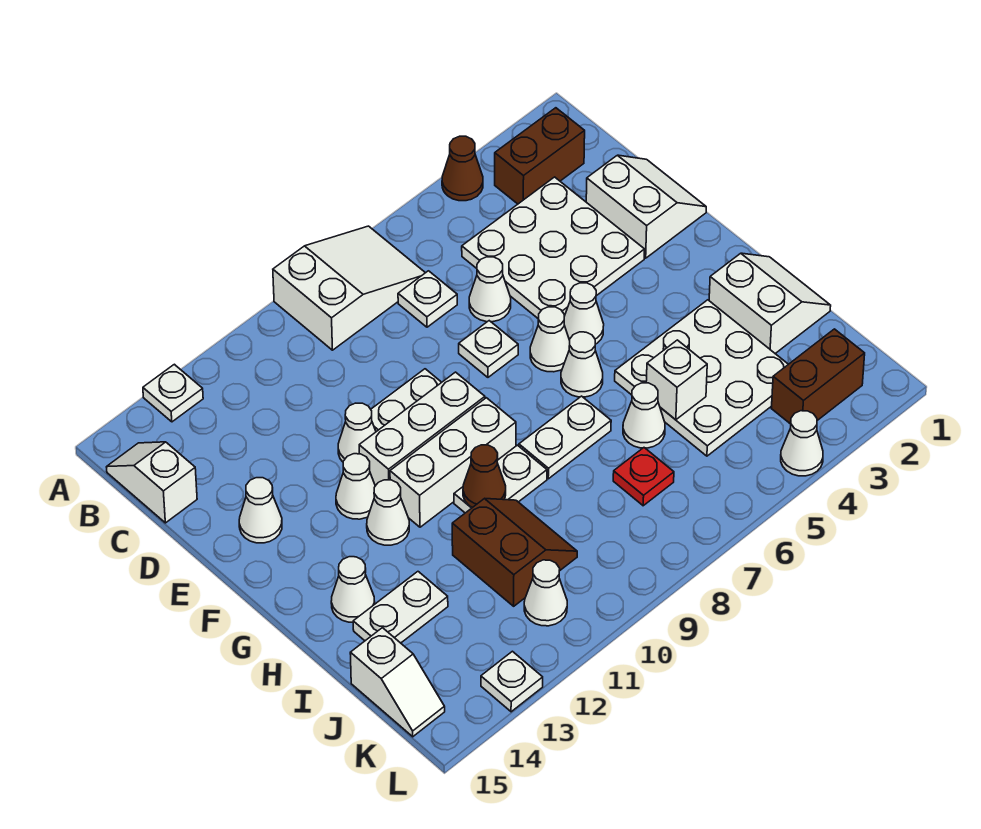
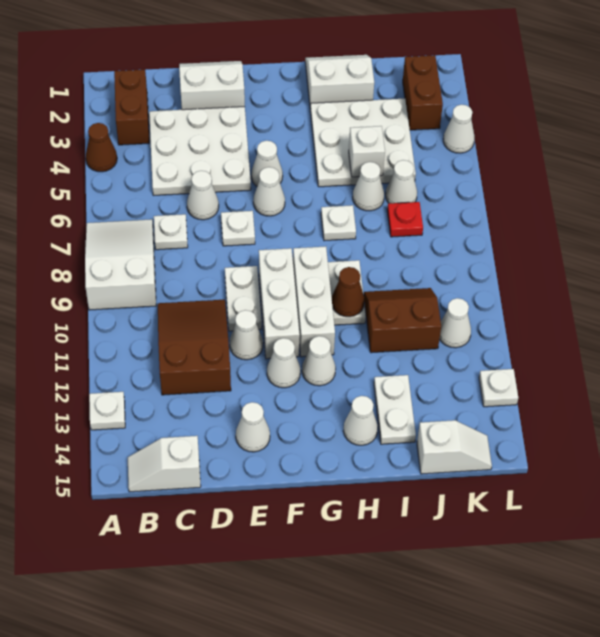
none -> brown 2x3 slope [158,300,231,395]
white 1x1 cone [561,332,603,397] -> white 1x1 cone moved to [386,160,417,203]
white 1x2 plate [519,396,611,479] -> white 1x1 plate [321,205,356,241]

